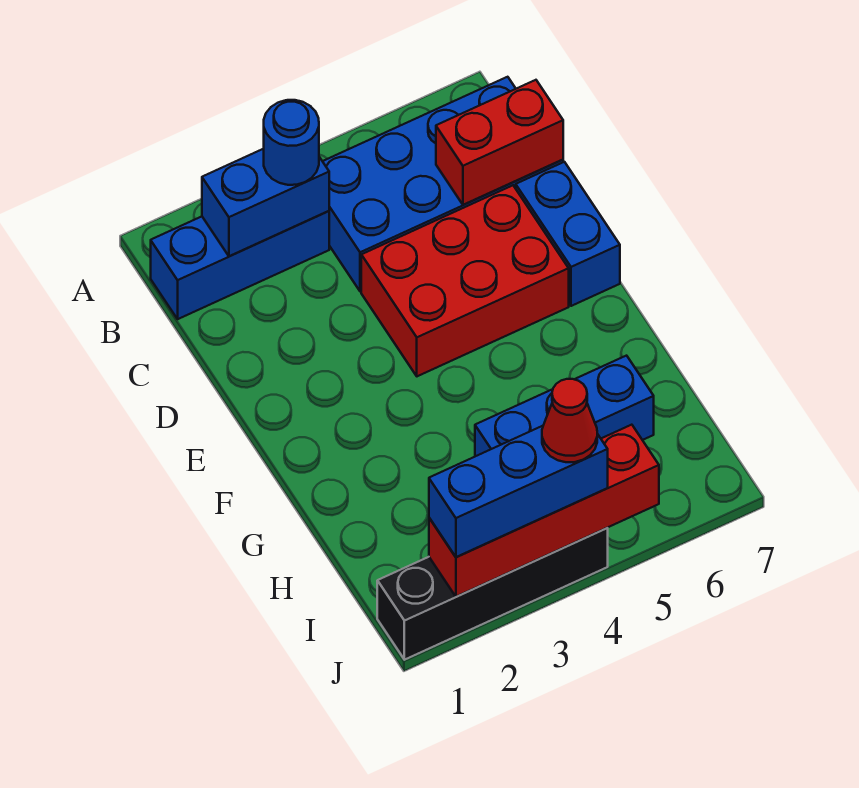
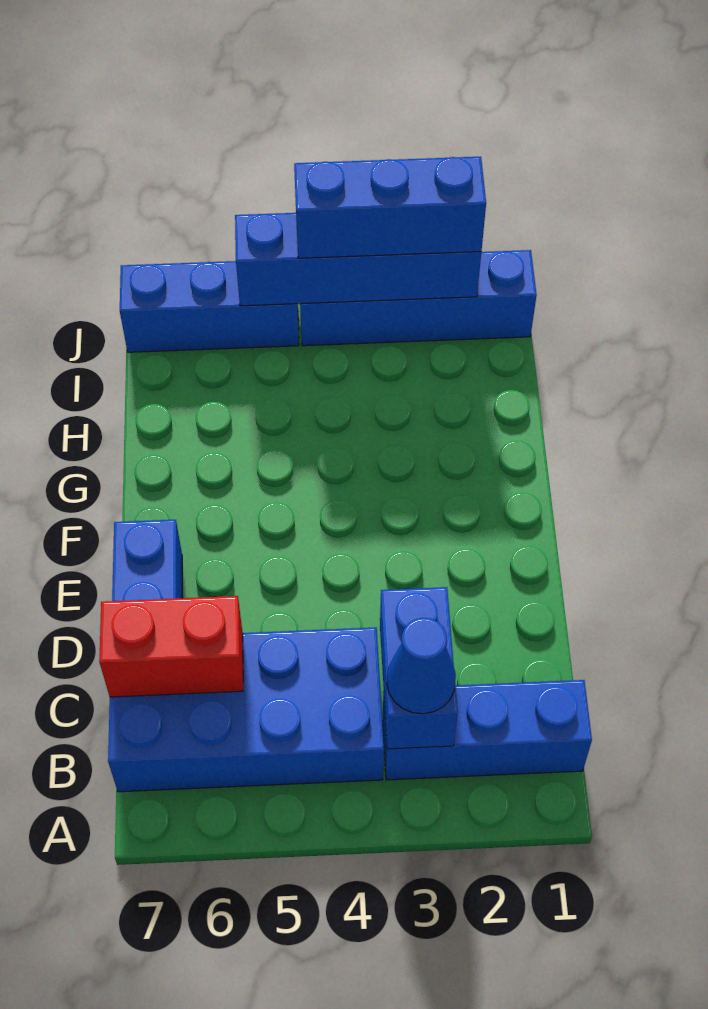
blue 1x2 brick [202,149,329,256] -> blue 1x2 brick turned to [380,587,458,749]
blue 1x1 round brick [264,100,319,185] -> blue 1x1 cone [387,618,456,714]
red 2x3 brick [361,185,569,376] -> none
blue 1x3 brick [475,356,654,456] -> blue 1x3 brick moved to [120,261,299,352]
black 1x4 brick [377,528,608,660] -> blue 1x4 brick [300,250,537,346]
red 1x4 brick [429,425,659,597] -> blue 1x4 brick [235,213,481,306]
red 1x1 cone [542,379,597,462] -> none

